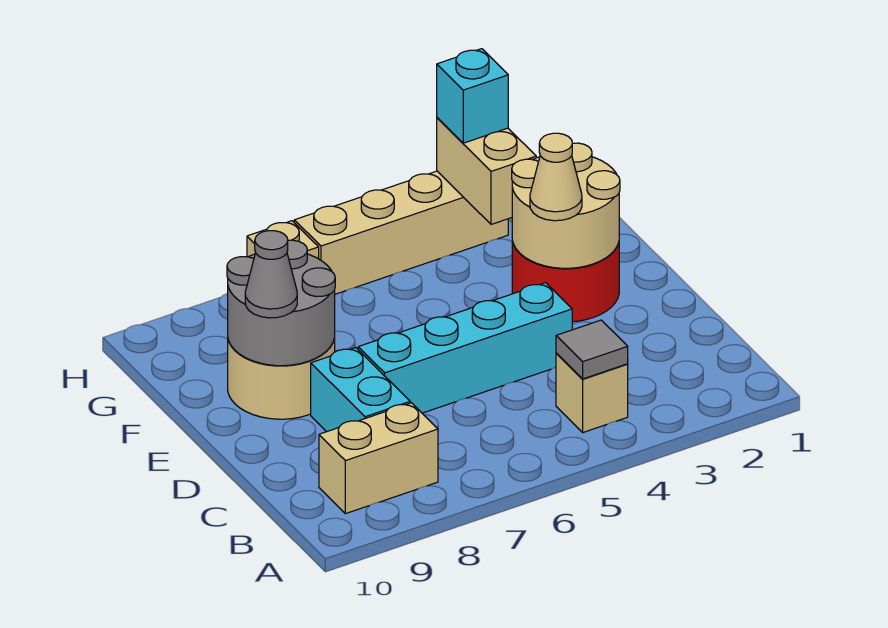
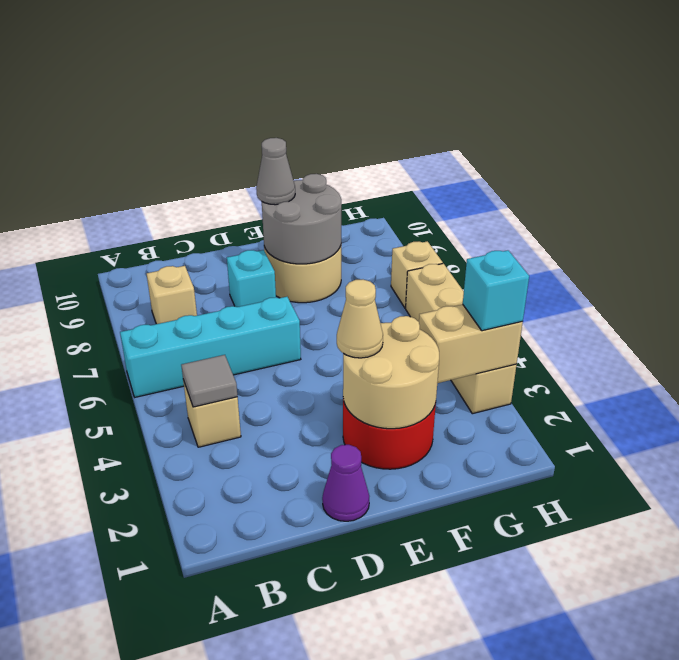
tan 1x2 brick [319,403,438,514] -> tan 1x1 brick [147,266,197,324]
cyan 1x2 brick [311,348,410,432] -> cyan 1x1 brick [227,250,276,307]
none -> purple 1x1 cone [322,445,369,521]
cyan 1x4 brick [358,283,572,413] -> cyan 1x4 brick turned to [120,297,301,397]

